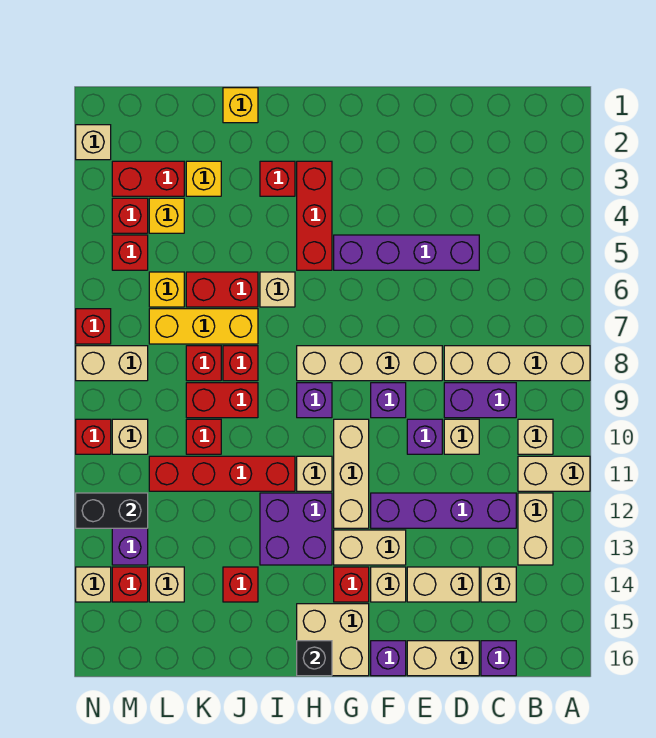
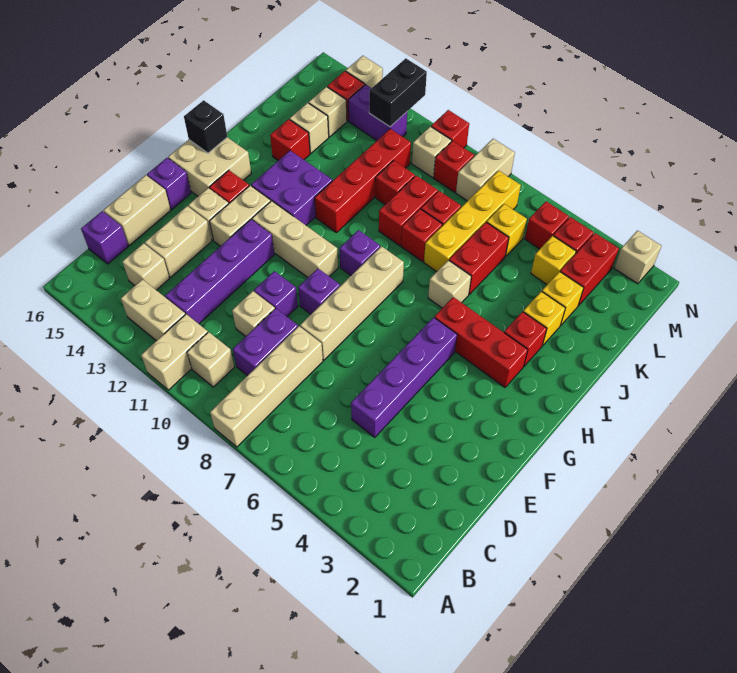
tan 1x1 brick [297,456,332,491] -> tan 1x1 brick moved to [290,103,329,153]
yellow 1x1 brick [223,88,258,123] -> yellow 1x1 brick moved to [523,291,565,346]
yellow 1x3 brick [149,309,258,344] -> yellow 1x4 brick [424,171,521,272]
red 1x1 brick [76,309,111,344] -> red 1x1 brick moved to [434,141,474,192]

